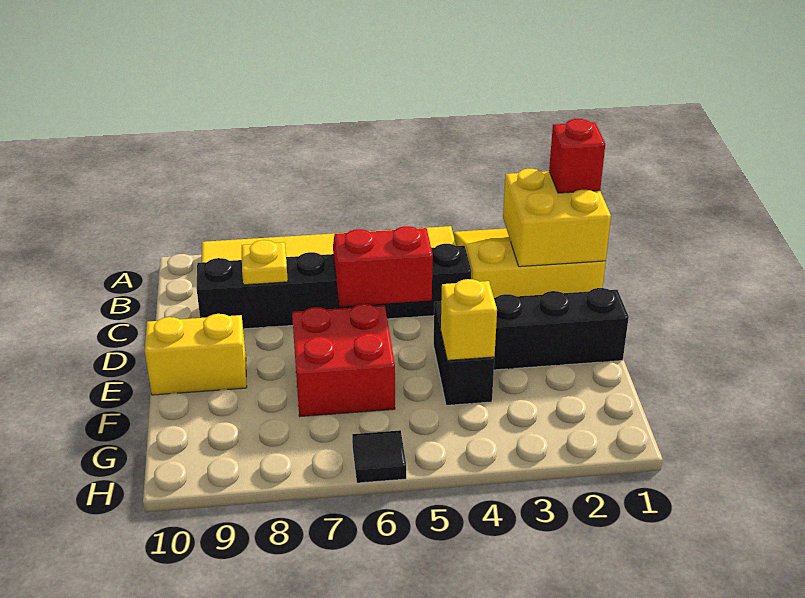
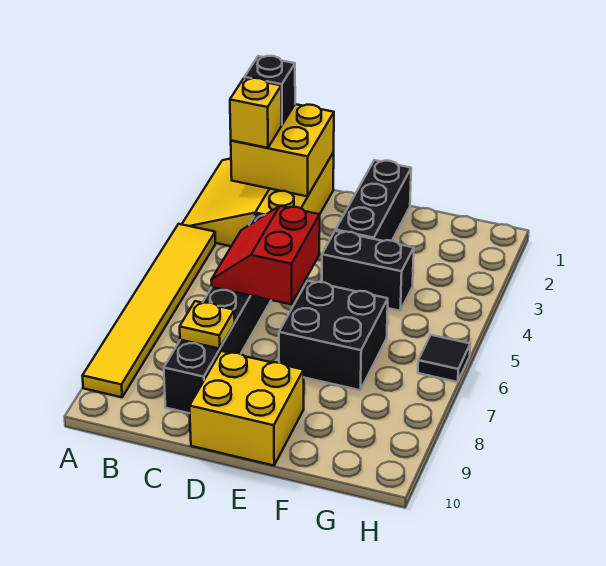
red 1x1 brick [549,119,605,193] -> black 1x1 brick [244,56,295,125]
red 2x2 brick [292,304,395,417] -> black 2x2 brick [279,281,388,390]
yellow 1x2 brick [145,314,247,395] -> yellow 2x2 brick [190,351,304,466]
yellow 1x1 brick [441,279,497,360] -> yellow 1x1 brick moved to [230,78,281,148]

